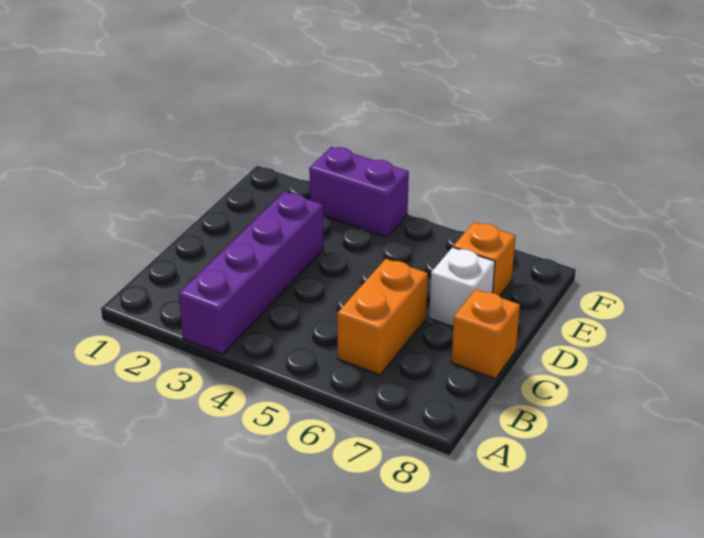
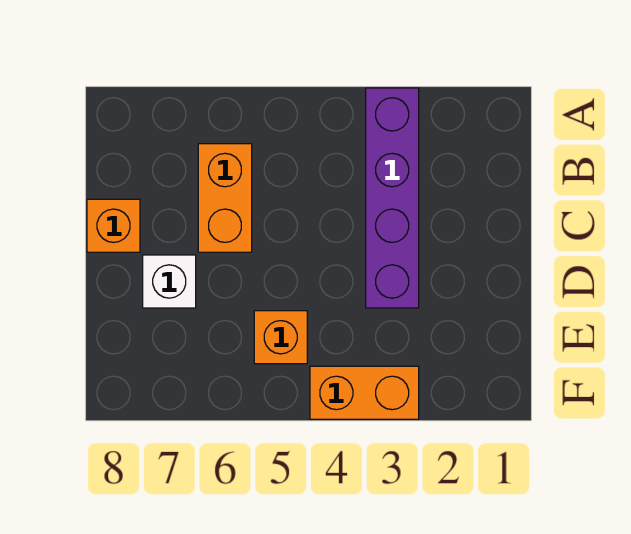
orange 1x1 brick [453,222,516,296] -> orange 1x1 brick moved to [254,311,307,364]
purple 1x2 brick [309,147,409,237] -> orange 1x2 brick [310,366,419,419]

